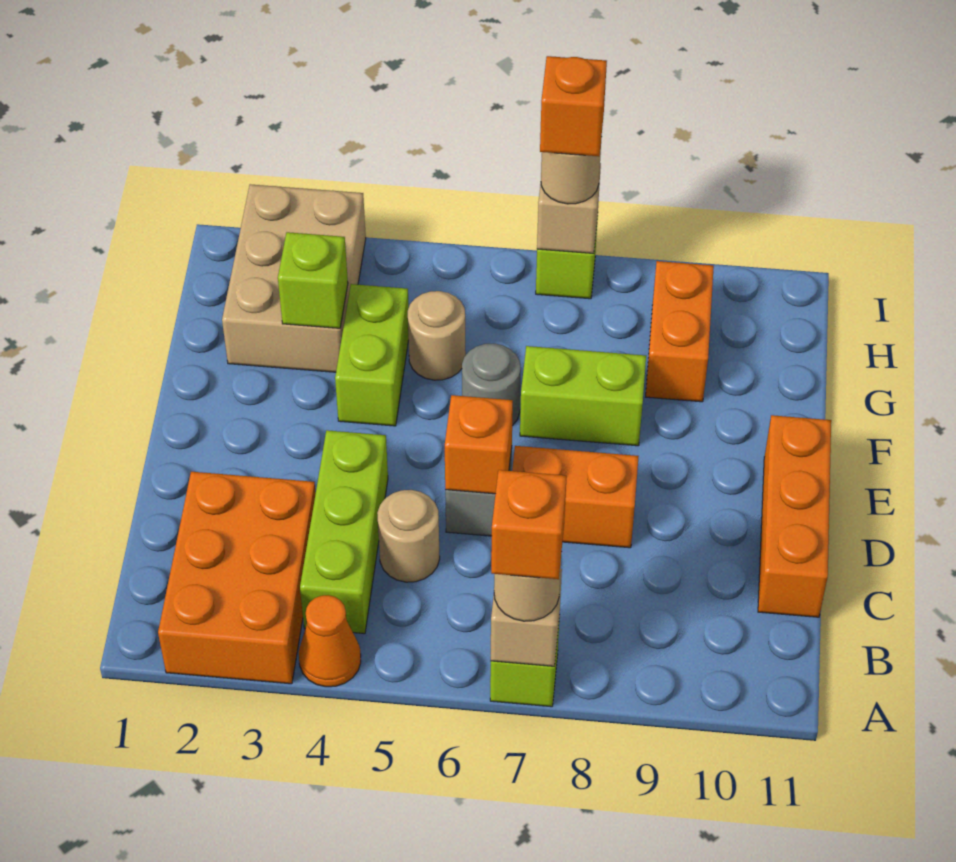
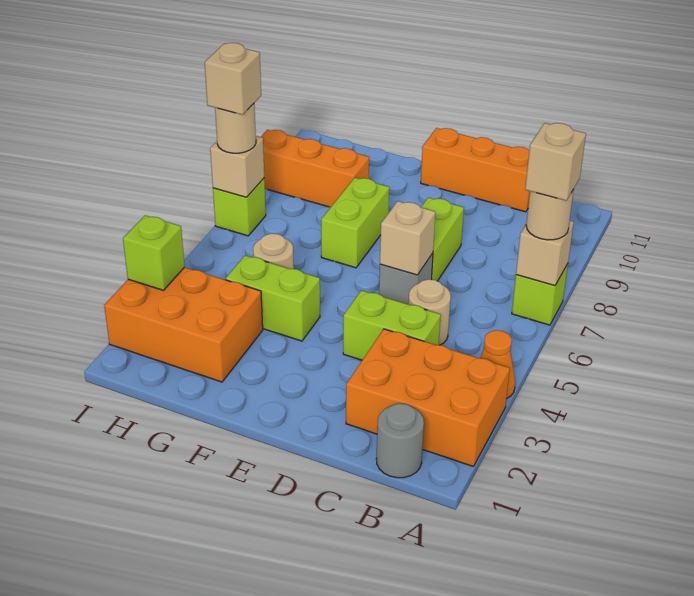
orange 1x1 brick [491,470,567,579] -> tan 1x1 brick [525,123,586,201]
lime 1x3 brick [300,430,388,634] -> lime 1x2 brick [343,290,441,360]
orange 1x1 brick [445,395,513,494] -> tan 1x1 brick [380,201,435,275]
orange 1x2 brick [512,446,639,548] -> lime 1x2 brick [421,198,464,281]
grey 1x1 round brick [462,343,521,426] -> grey 1x1 round brick moved to [376,403,424,478]
tan 2x3 brick [222,184,366,372] -> orange 2x3 brick [104,267,263,382]
lime 1x1 brick [278,232,348,328] -> lime 1x1 brick moved to [123,215,185,290]
orange 1x2 brick [646,261,714,402] -> orange 1x3 brick [261,130,369,207]
orange 1x1 brick [540,56,607,156] -> tan 1x1 brick [205,43,261,115]

